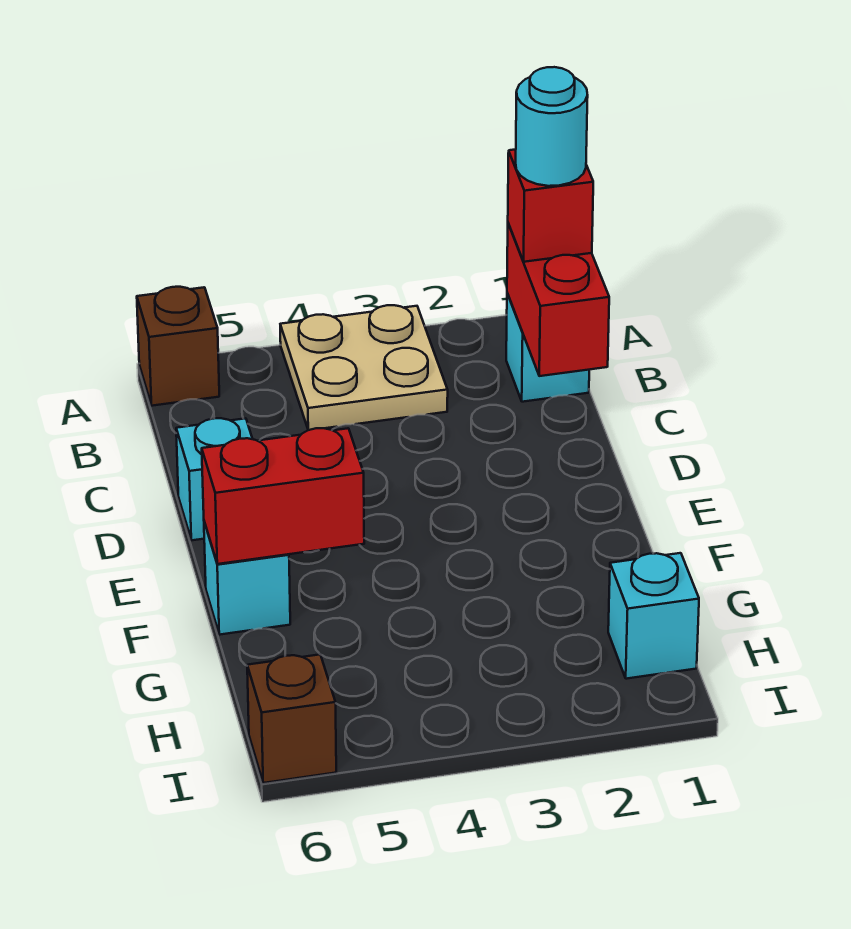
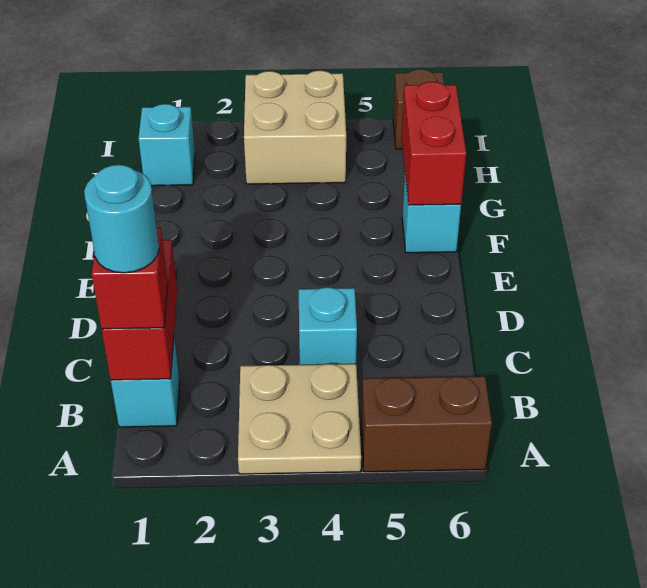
brown 1x1 brick [137,287,219,406] -> brown 1x2 brick [361,376,492,472]
cyan 1x1 brick [176,418,252,540] -> cyan 1x1 brick moved to [299,287,357,365]
red 1x2 brick [202,428,364,564] -> red 1x2 brick turned to [402,82,466,205]
none -> tan 2x2 brick [244,71,346,184]

